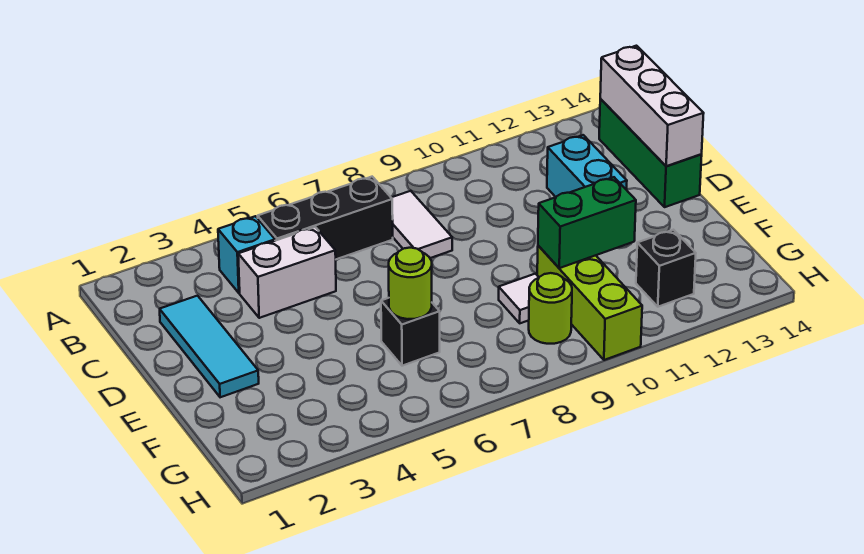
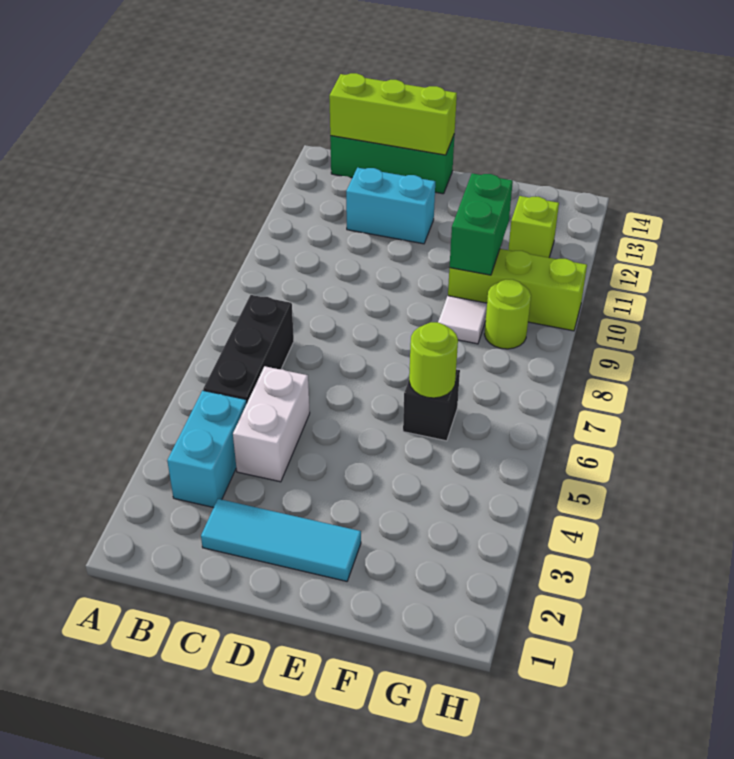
cyan 1x1 brick [218,216,275,293] -> cyan 1x2 brick [167,390,247,508]
white 1x2 tile [391,191,452,258] -> none
white 1x3 brick [600,46,704,166] -> lime 1x3 brick [329,73,457,155]
black 1x1 brick [636,230,696,307] -> lime 1x1 brick [508,196,559,258]

